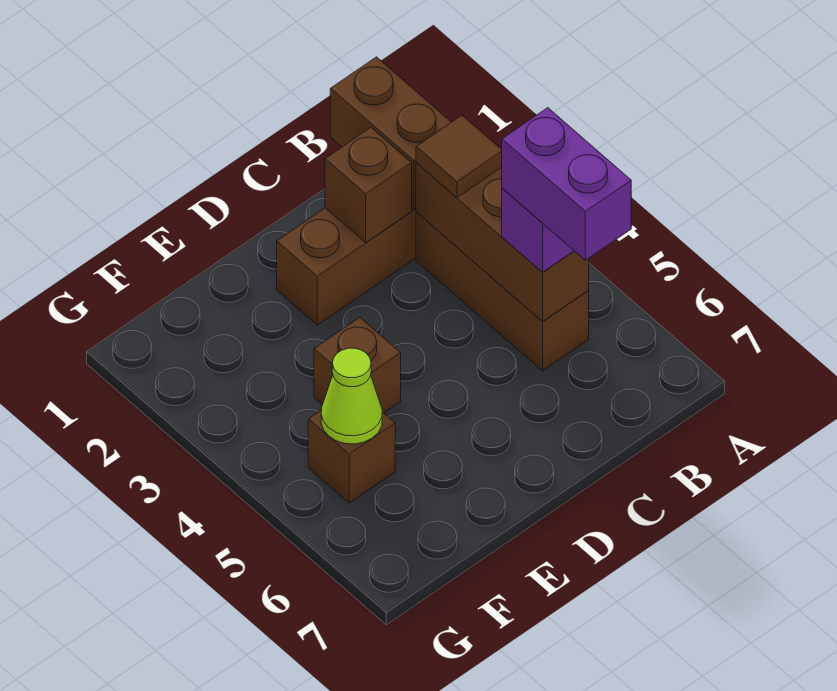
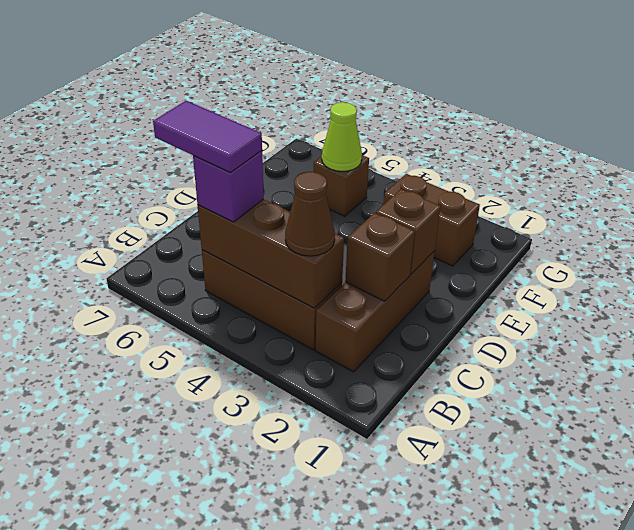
brown 1x2 brick [330,57,451,210] -> brown 1x2 brick moved to [383,174,480,266]
brown 1x1 tile [416,115,502,198] -> brown 1x1 cone [285,172,335,256]
purple 1x2 brick [502,108,631,260] -> purple 1x2 tile [153,101,262,173]
brown 1x1 brick [314,317,401,413] -> brown 1x1 brick moved to [376,189,441,274]

